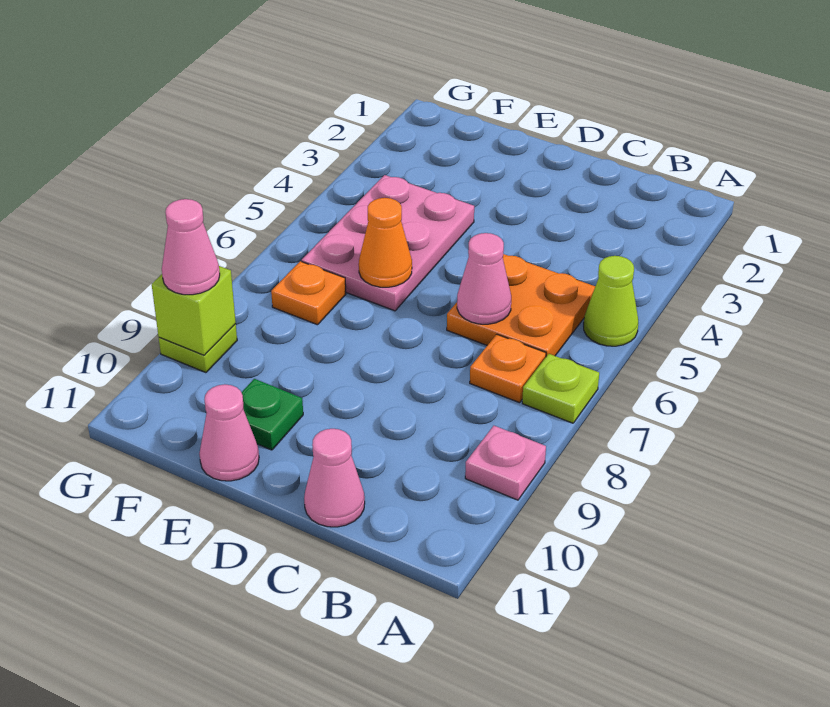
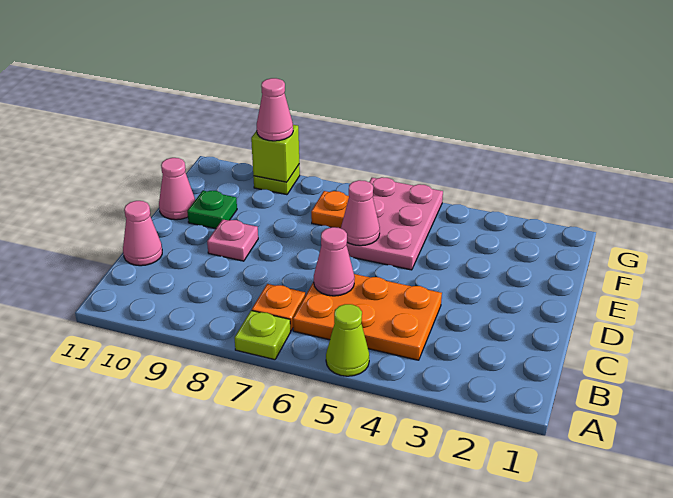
pink 1x1 plate [465,426,546,500] -> pink 1x1 plate moved to [207,220,258,261]
orange 2x2 plate [447,254,595,356] -> orange 2x3 plate [293,274,442,360]
pink 2x3 plate [302,175,474,311] -> pink 2x3 plate turned to [347,177,443,270]
orange 1x1 cone [359,198,412,287] -> pink 1x1 cone [341,180,380,246]

